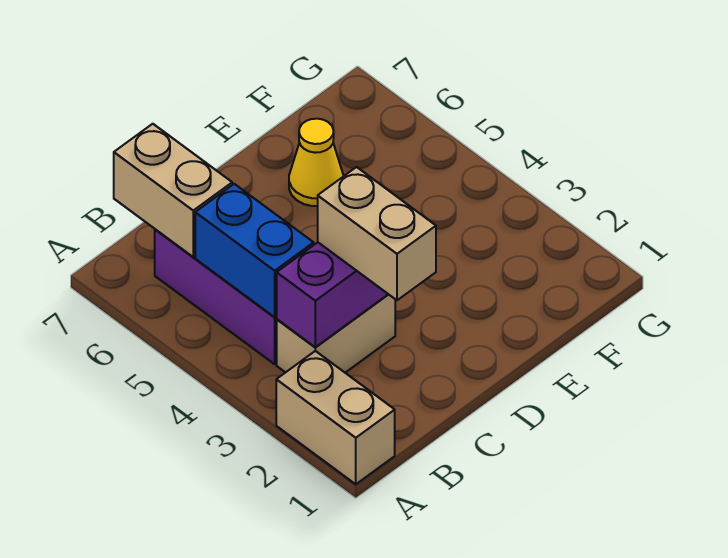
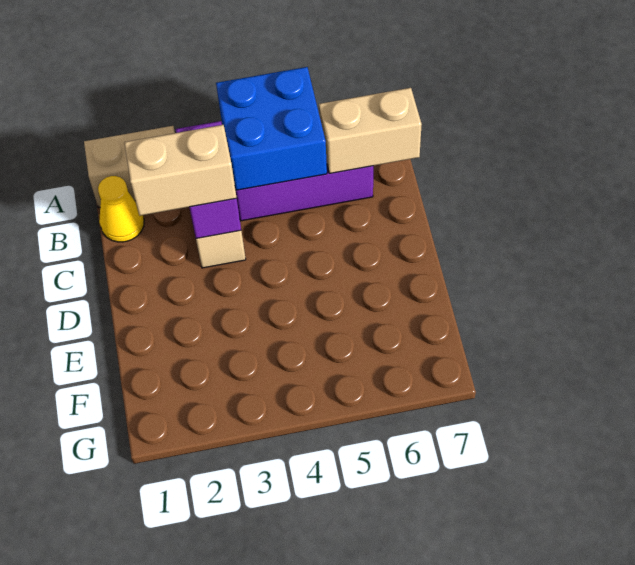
blue 1x2 brick [195,184,314,317] -> blue 2x2 brick [216,67,327,190]
yellow 1x1 cone [289,119,343,206] -> yellow 1x1 cone moved to [98,176,144,242]

